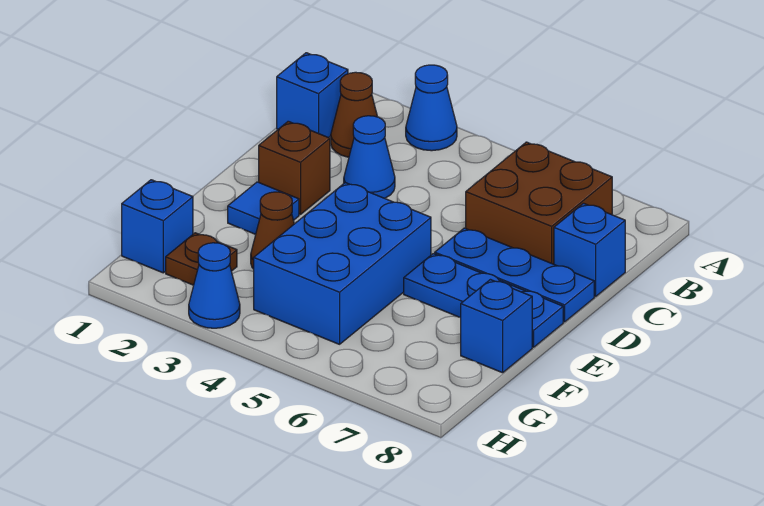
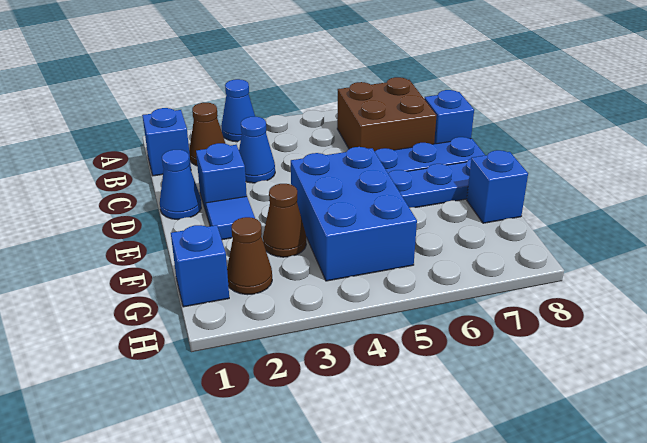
brown 1x1 brick [259,121,330,215] -> blue 1x1 brick [196,143,247,214]
brown 1x1 plate [166,233,237,285] -> brown 1x1 cone [227,217,272,295]
blue 1x1 cone [189,243,240,328] -> blue 1x1 cone moved to [160,150,201,220]

